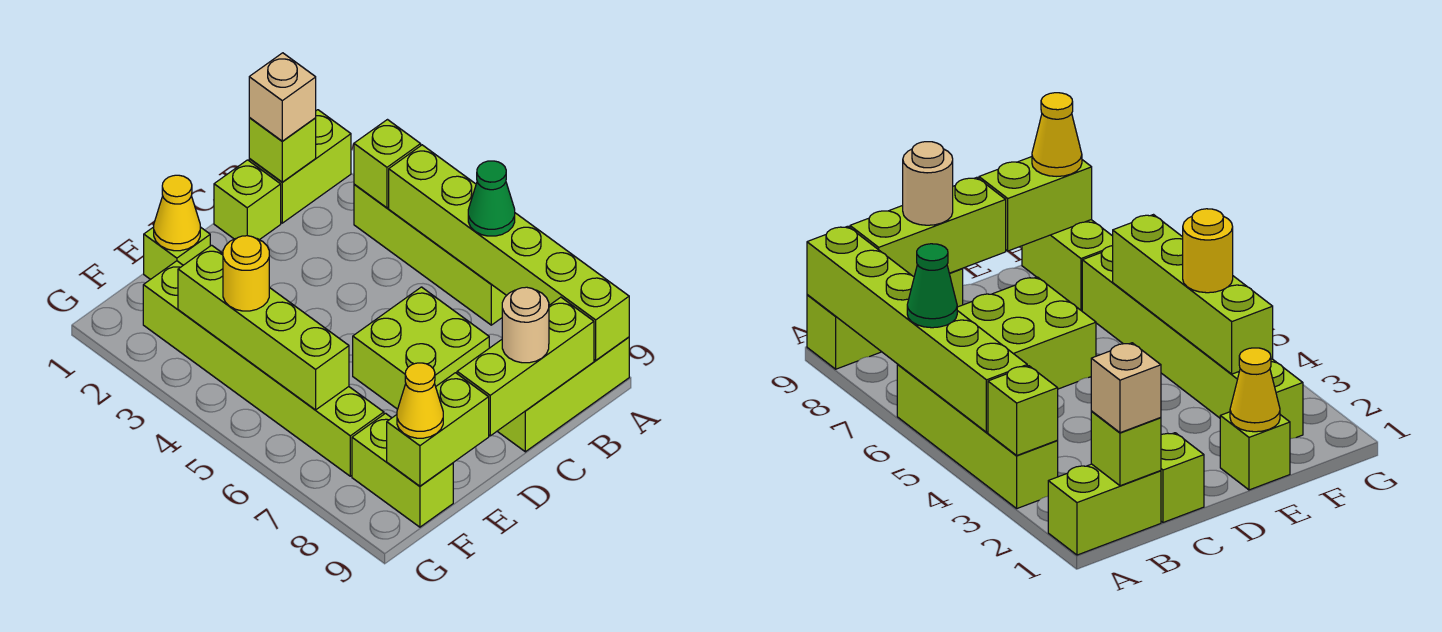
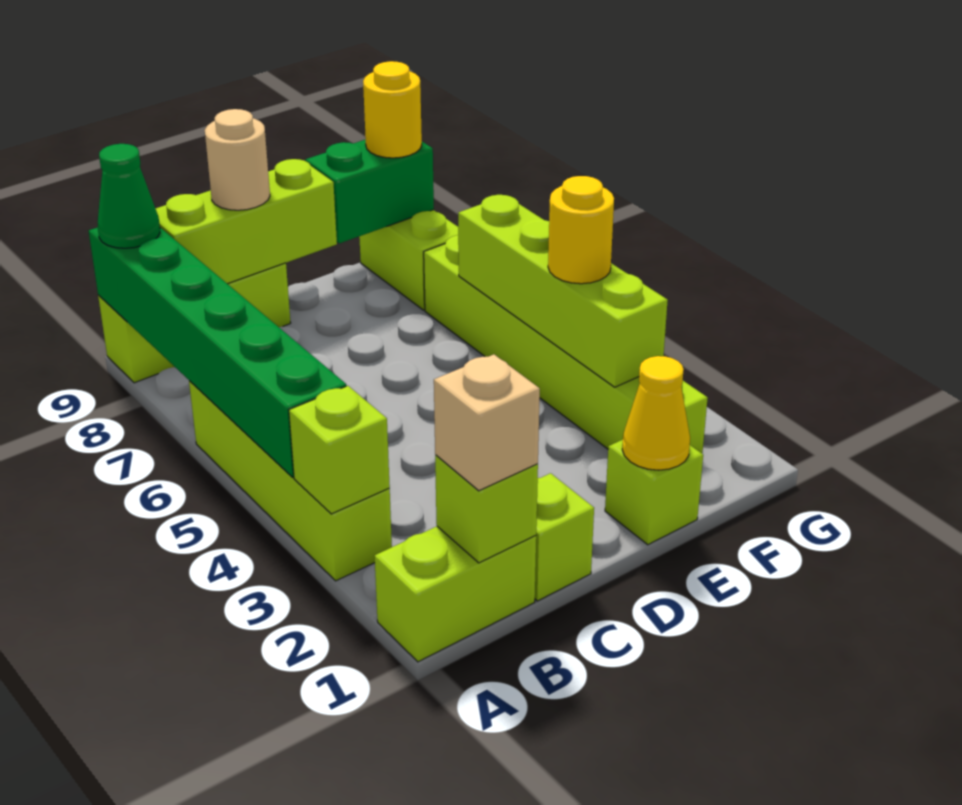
lime 1x6 brick [389,145,629,360] -> green 1x6 brick [89,227,346,477]
green 1x1 cone [468,161,515,236] -> green 1x1 cone moved to [98,144,160,248]
lime 2x2 brick [353,287,489,409] -> none
lime 1x2 brick [387,373,489,486] -> green 1x2 brick [305,139,434,243]
yellow 1x1 cone [397,363,443,438] -> yellow 1x1 round brick [363,61,422,158]

